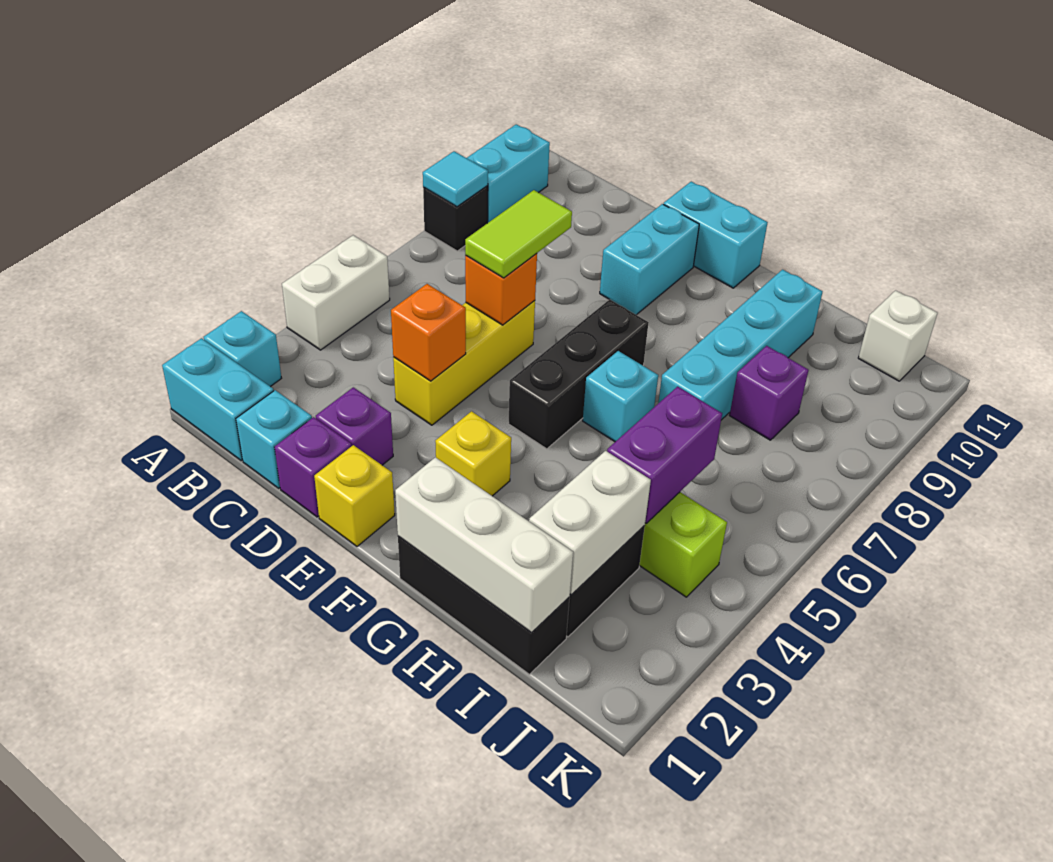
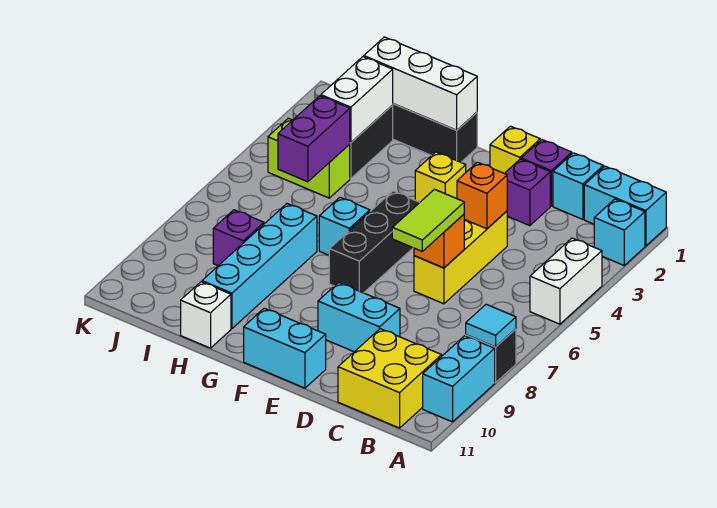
none -> yellow 2x2 brick [338,329,442,428]
cyan 1x2 brick [600,204,699,315] -> cyan 1x2 brick turned to [318,283,400,352]
white 1x1 brick [858,290,938,381] -> white 1x1 brick moved to [181,282,231,348]

